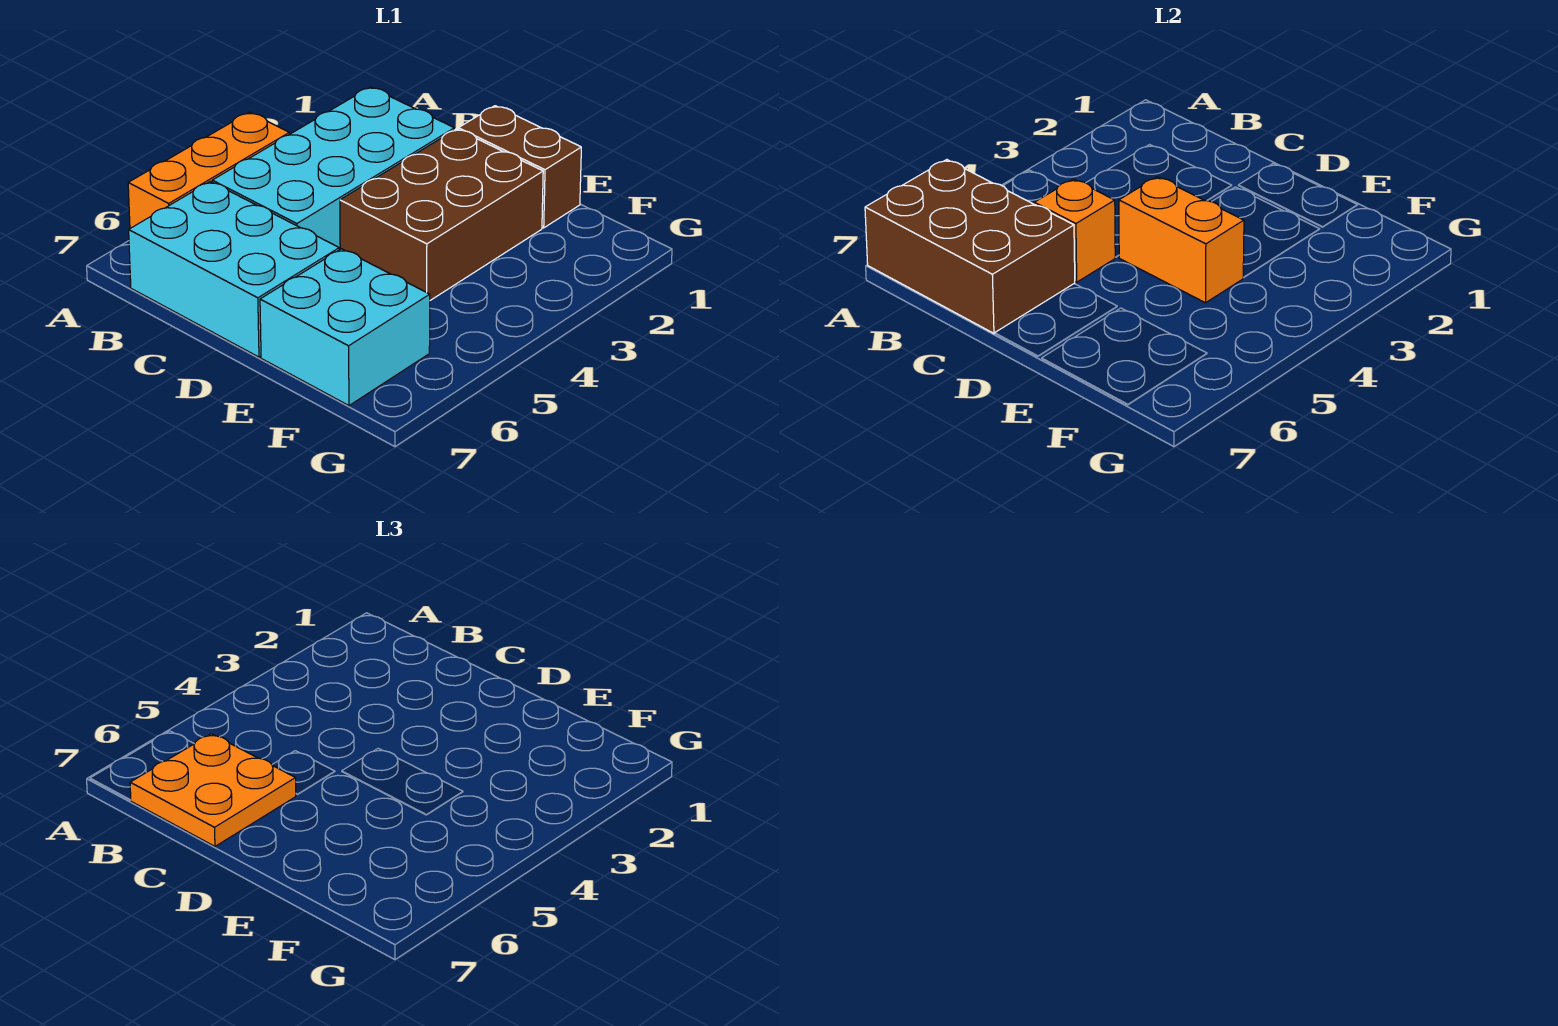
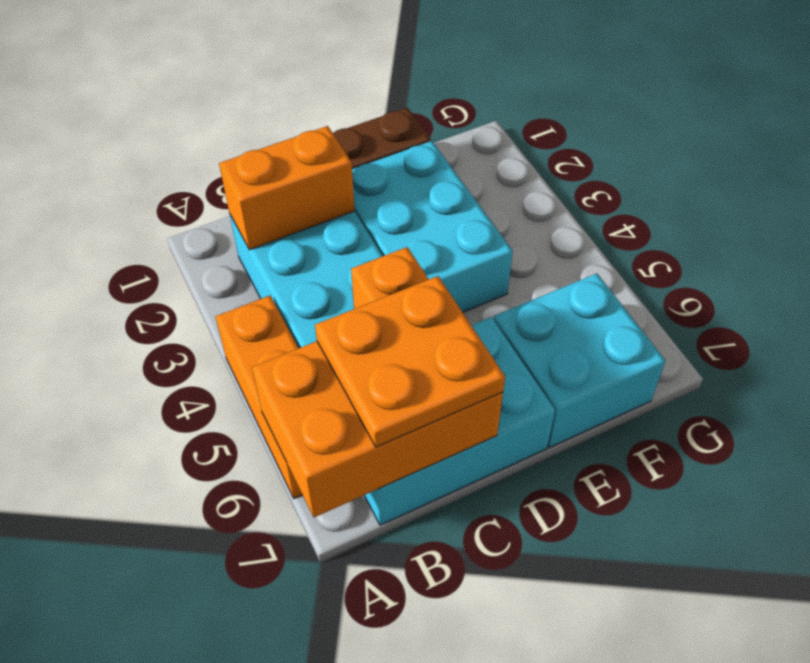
brown 2x3 brick [865,160,1075,333] -> orange 2x3 brick [252,341,503,517]
brown 2x3 brick [340,129,543,300] -> cyan 2x3 brick [352,141,513,312]
orange 1x2 brick [1119,177,1244,303] -> orange 1x2 brick moved to [219,126,355,250]

